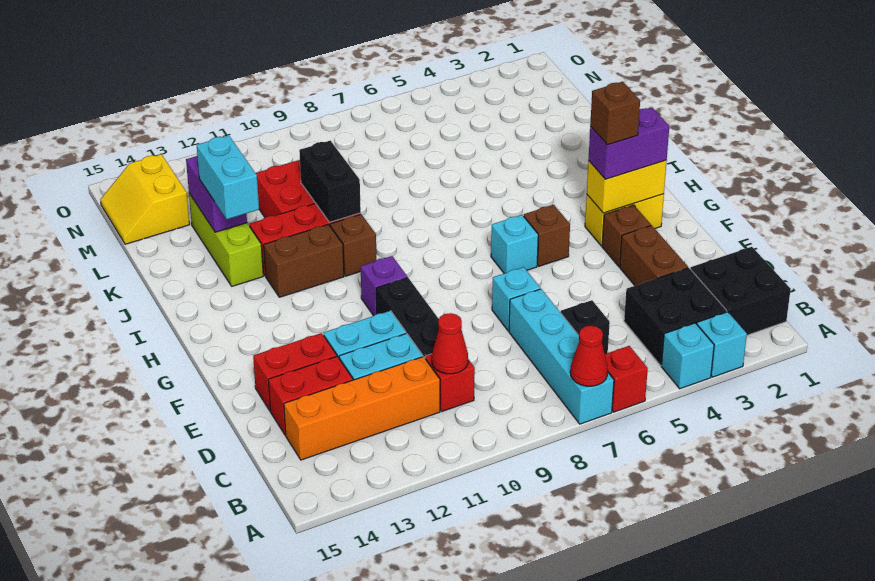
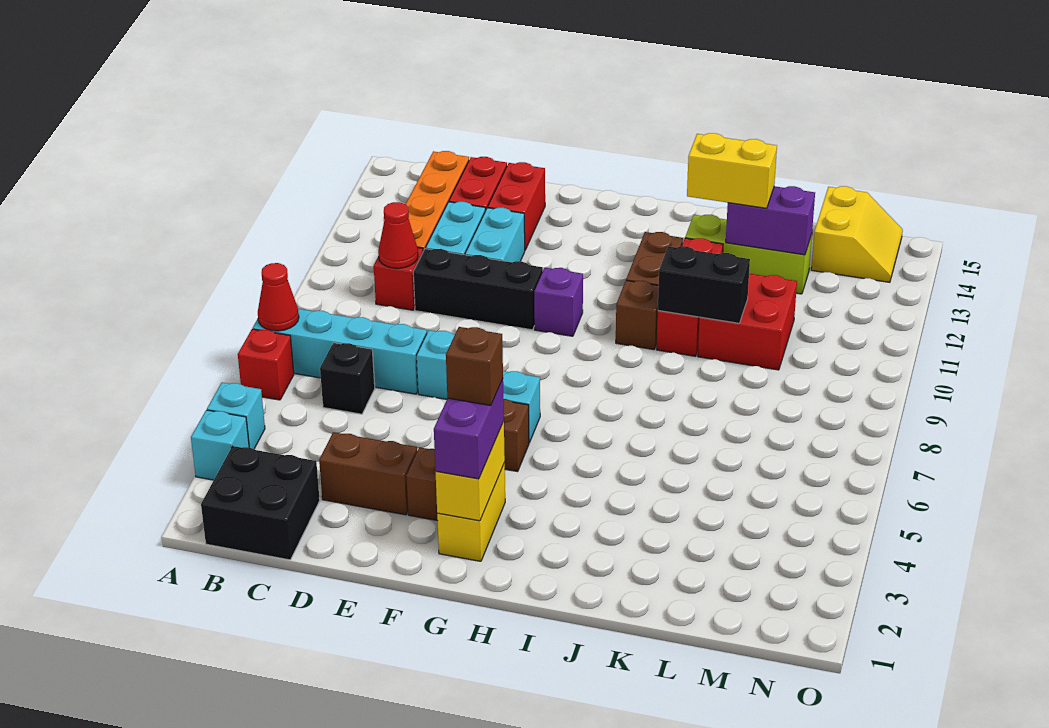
black 2x2 brick [624,268,727,365] -> none
cyan 1x2 brick [197,135,259,219] -> yellow 1x2 brick [687,133,777,208]
yellow 2x2 slope [100,154,190,244] -> yellow 2x2 slope turned to [811,186,903,282]

